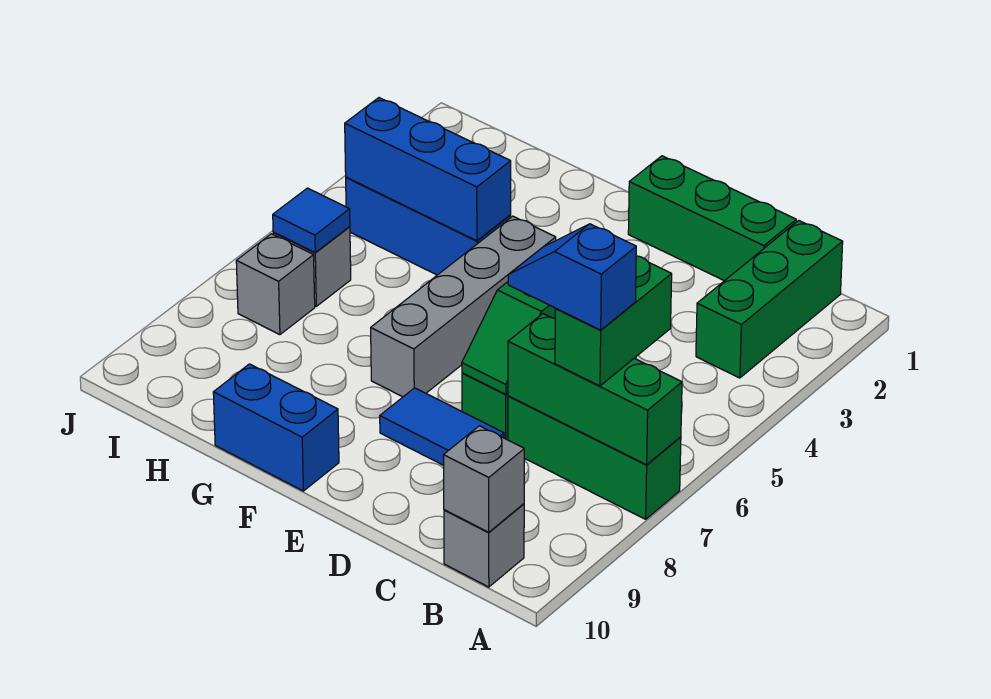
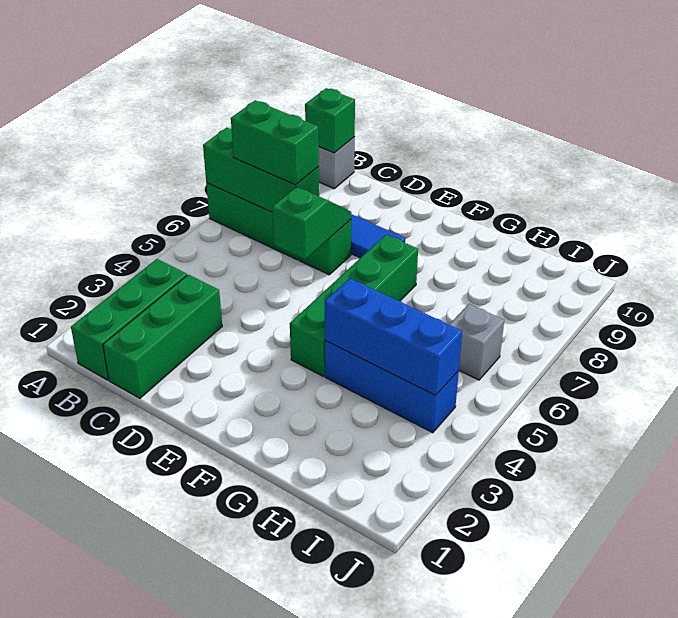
green 1x2 brick [555,256,672,386] -> green 1x2 brick turned to [231,101,319,185]
blue 1x2 slope [508,224,636,330] -> none
grey 1x1 brick [444,426,524,532] -> green 1x1 brick [305,88,355,153]
green 1x3 brick [628,156,796,281] -> green 1x3 brick turned to [103,275,222,398]
grey 1x4 brick [371,216,556,397] -> green 1x4 brick [290,235,418,376]
blue 1x2 brick [213,364,339,491] -> none
blue 1x1 tile [273,188,350,252] -> none
grey 1x1 brick [236,234,315,335] -> none

